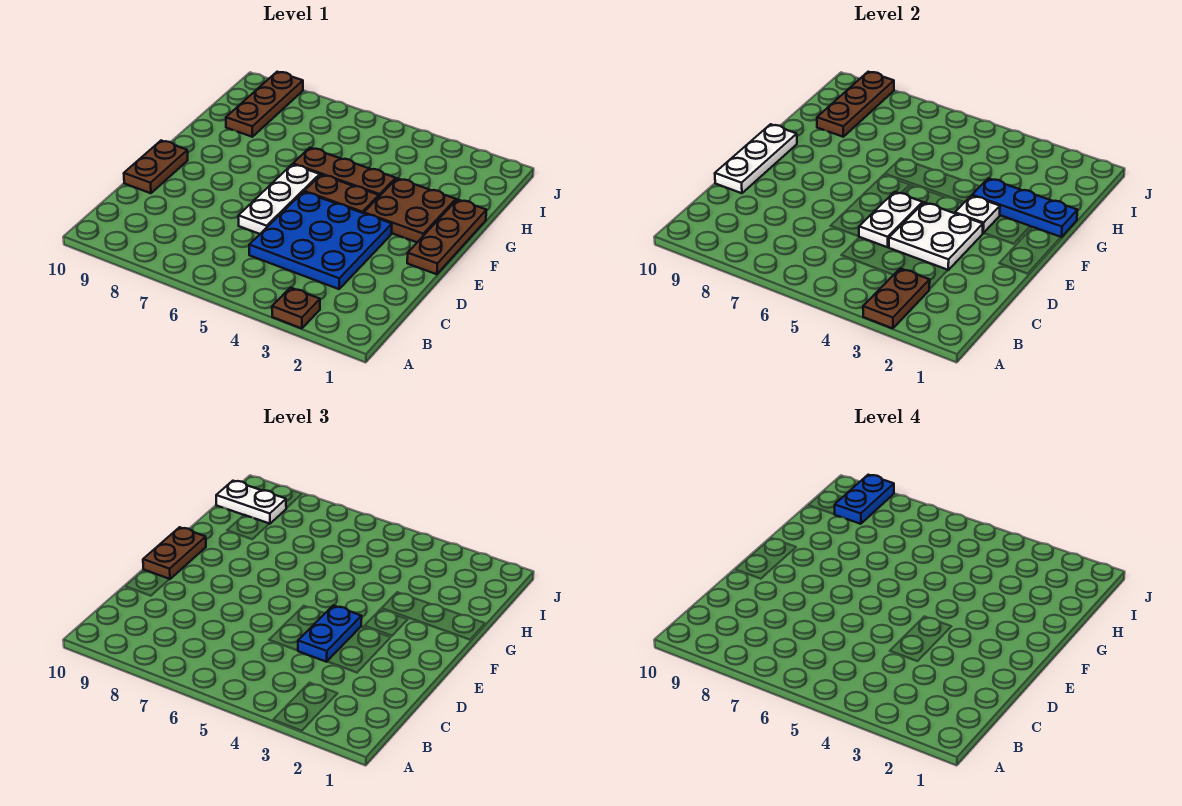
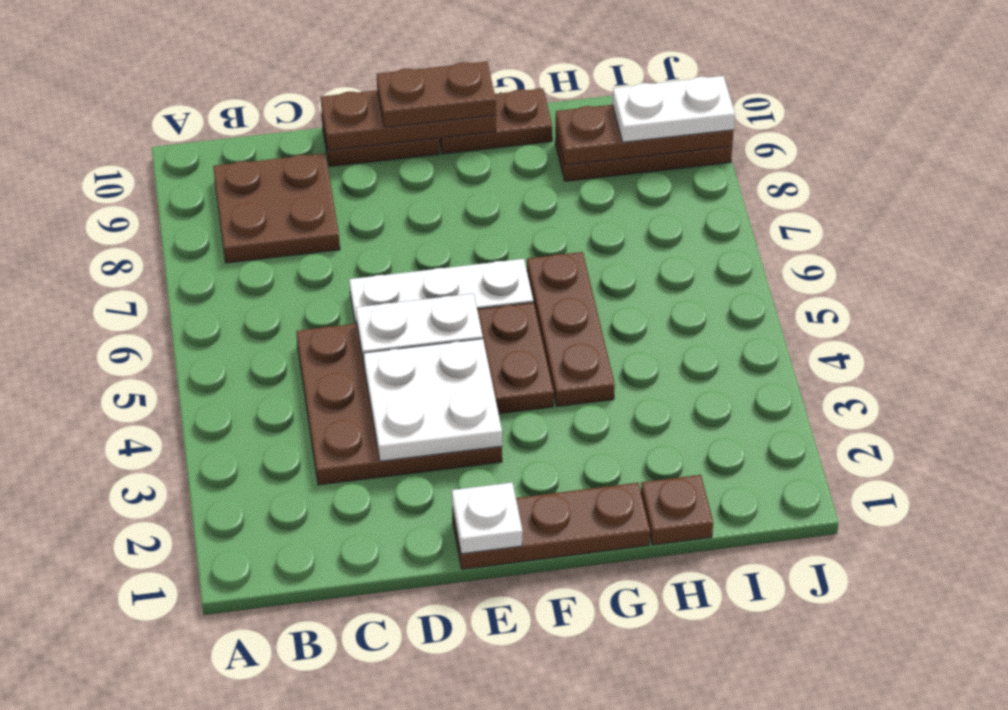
brown 1x1 plate [272,288,320,328] -> brown 1x1 plate moved to [641,475,713,545]
brown 1x2 plate [863,268,930,328] -> brown 1x2 plate moved to [439,89,552,154]
blue 3x3 plate [249,192,392,289] -> brown 3x3 plate [296,324,502,485]
blue 1x2 plate [298,606,362,662] -> none
white 1x3 plate [715,124,797,193] -> brown 1x3 plate [321,90,496,150]
brown 2x2 plate [364,178,456,242] -> brown 2x2 plate moved to [213,153,340,263]
white 1x1 plate [955,196,1000,233] -> white 1x1 plate moved to [452,483,523,554]
blue 1x3 plate [972,178,1078,237] -> none
white 1x2 plate [216,481,286,524] -> white 1x2 plate turned to [613,76,735,142]
blue 1x2 plate [834,475,894,524] -> none

